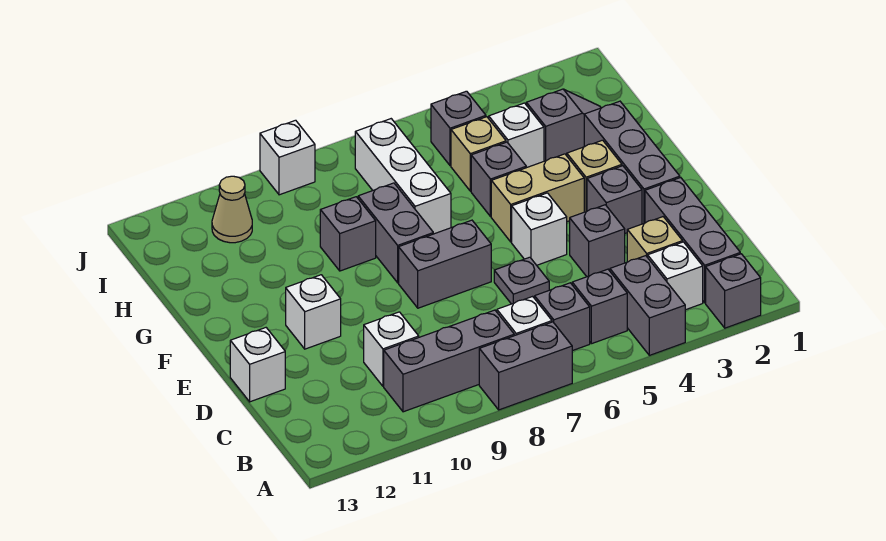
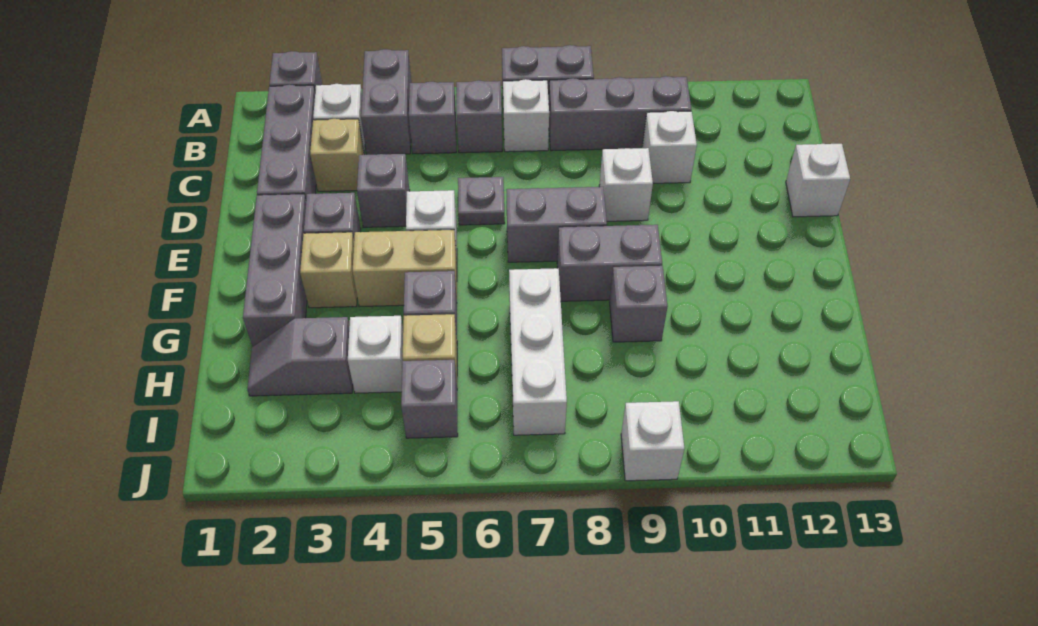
white 1x1 brick [286,275,341,349] -> white 1x1 brick moved to [599,148,653,221]
grey 1x2 brick [358,183,433,283] -> grey 1x2 brick turned to [557,225,662,301]
tan 1x1 cone [212,176,252,243] -> none

